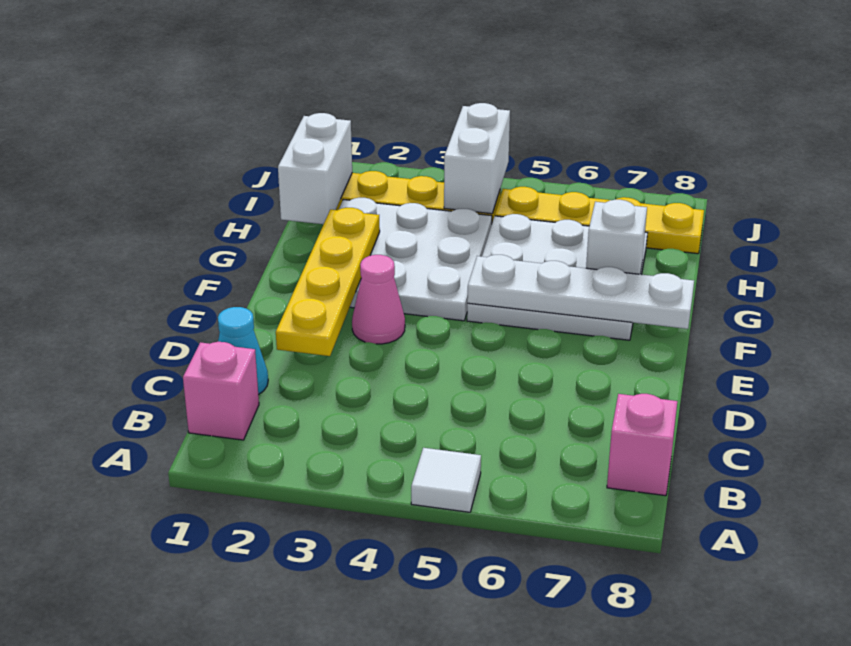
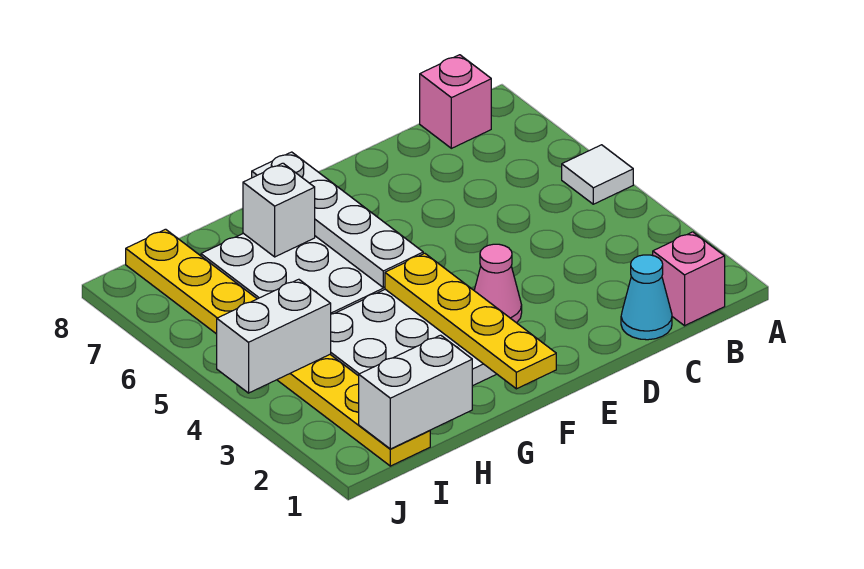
yellow 1x4 plate [276,208,380,356] -> yellow 1x4 plate turned to [385,253,556,389]

